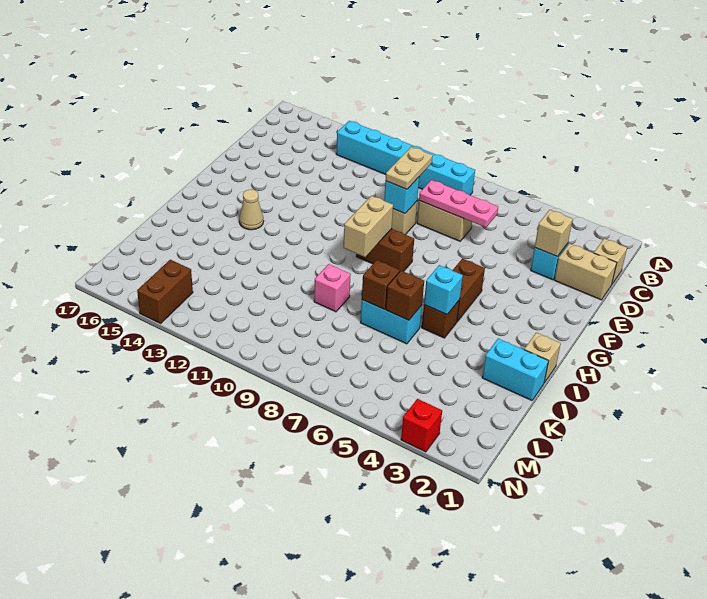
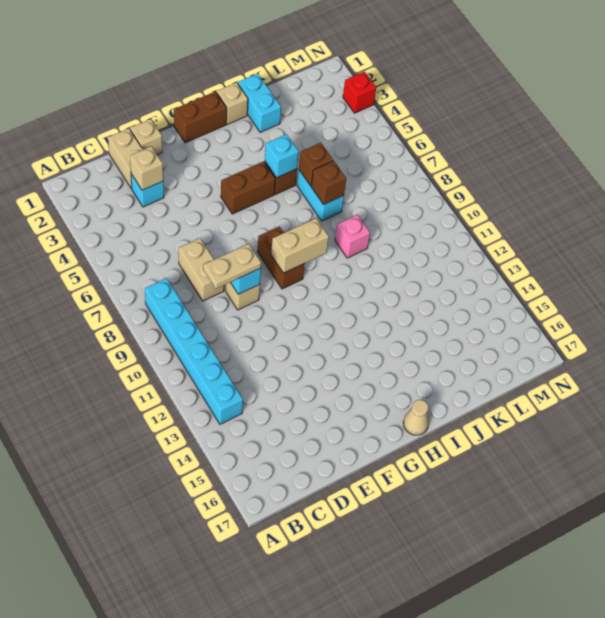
tan 1x1 brick [594,238,627,284] -> tan 1x1 brick moved to [130,119,162,155]
pink 1x3 plate [419,180,498,227] -> none
tan 1x1 cone [239,190,264,230] -> tan 1x1 cone moved to [403,400,429,435]
brown 1x2 brick [137,260,193,323] -> brown 1x2 brick moved to [174,91,227,143]

